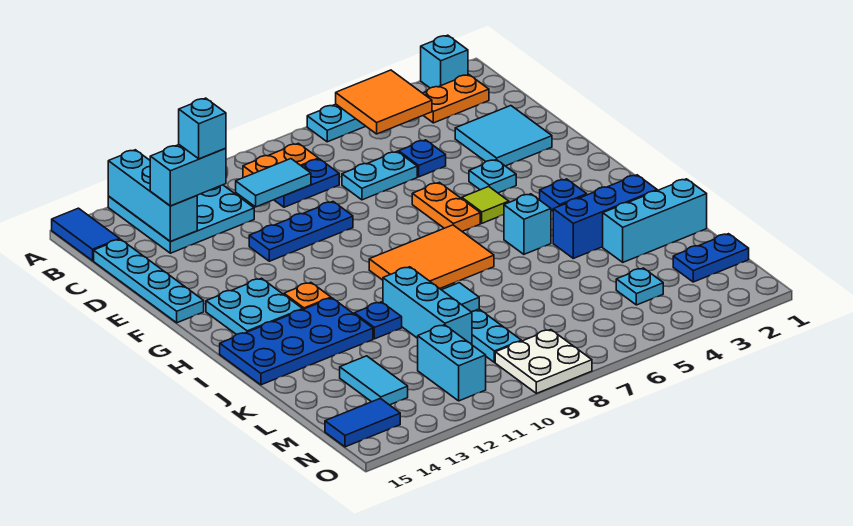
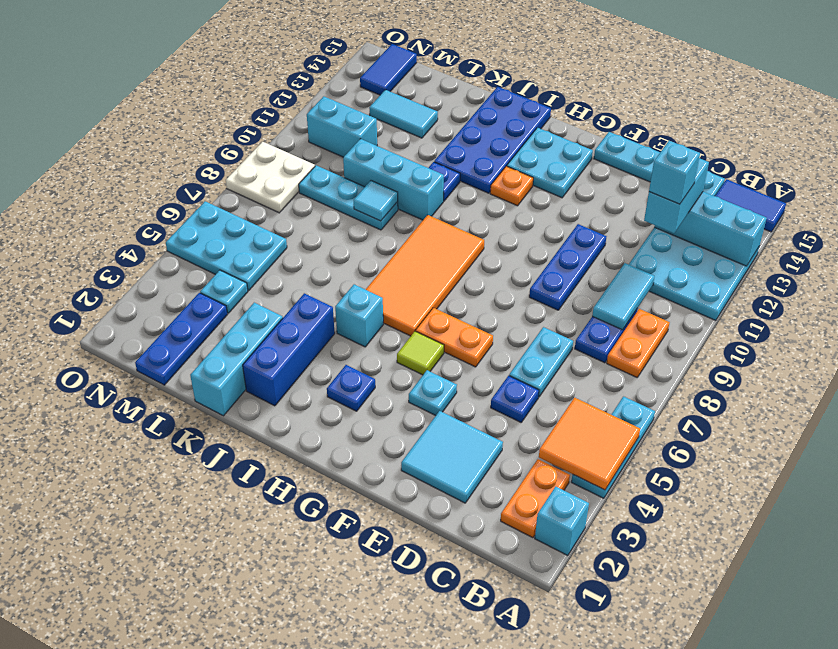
orange 2x3 tile [369,225,494,289] -> orange 2x4 tile [366,215,484,336]
blue 1x2 plate [673,234,749,282] -> blue 1x3 plate [135,293,227,385]
none -> cyan 2x3 plate [166,201,287,290]

